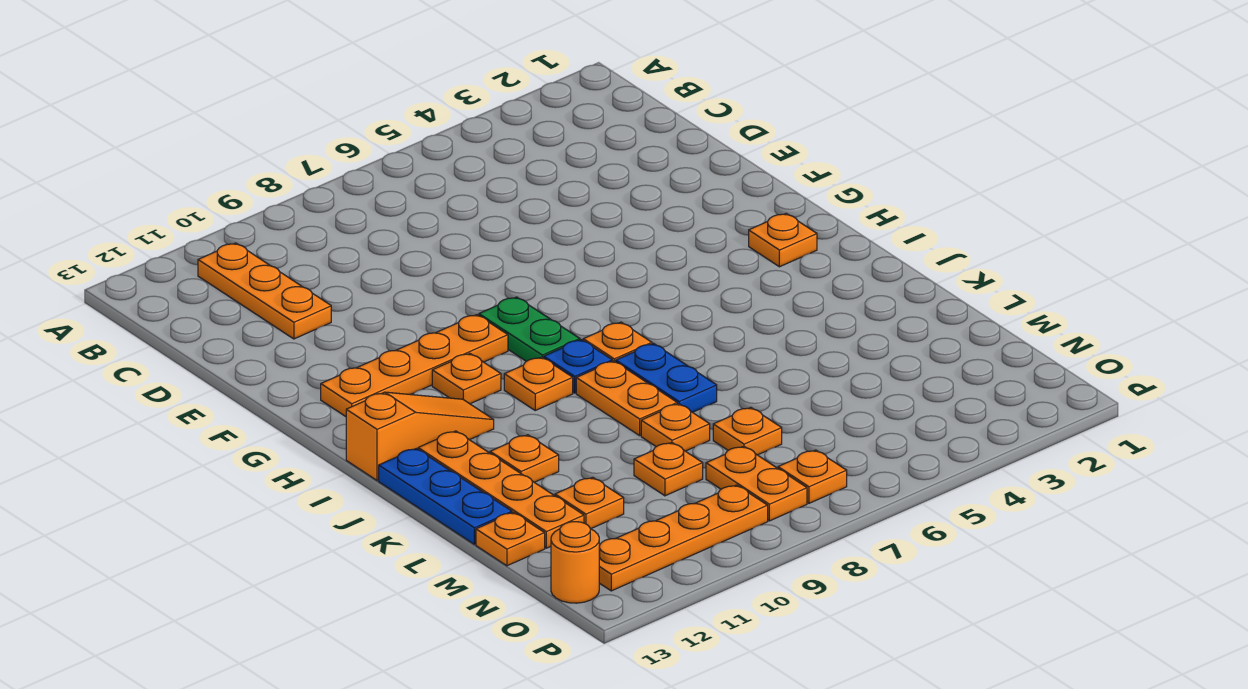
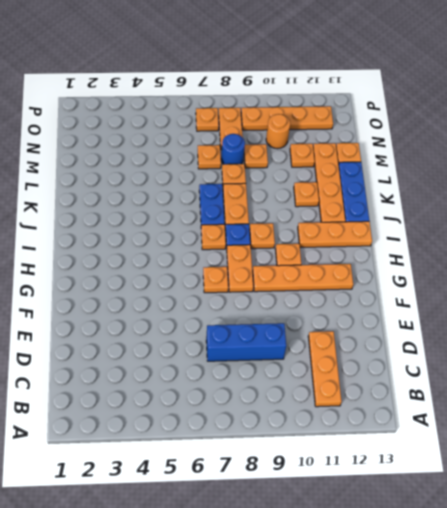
none -> blue 1x3 brick [206,323,286,361]
green 1x2 plate [479,297,580,361] -> orange 1x2 plate [227,245,254,292]
orange 1x1 plate [749,213,817,267] -> orange 1x1 plate moved to [203,267,228,293]
orange 1x3 slope [346,392,494,481] -> orange 1x3 plate [298,221,372,248]
none -> blue 1x1 round brick [221,134,245,164]
orange 1x1 round brick [551,522,599,603] -> orange 1x1 round brick moved to [266,114,290,149]

